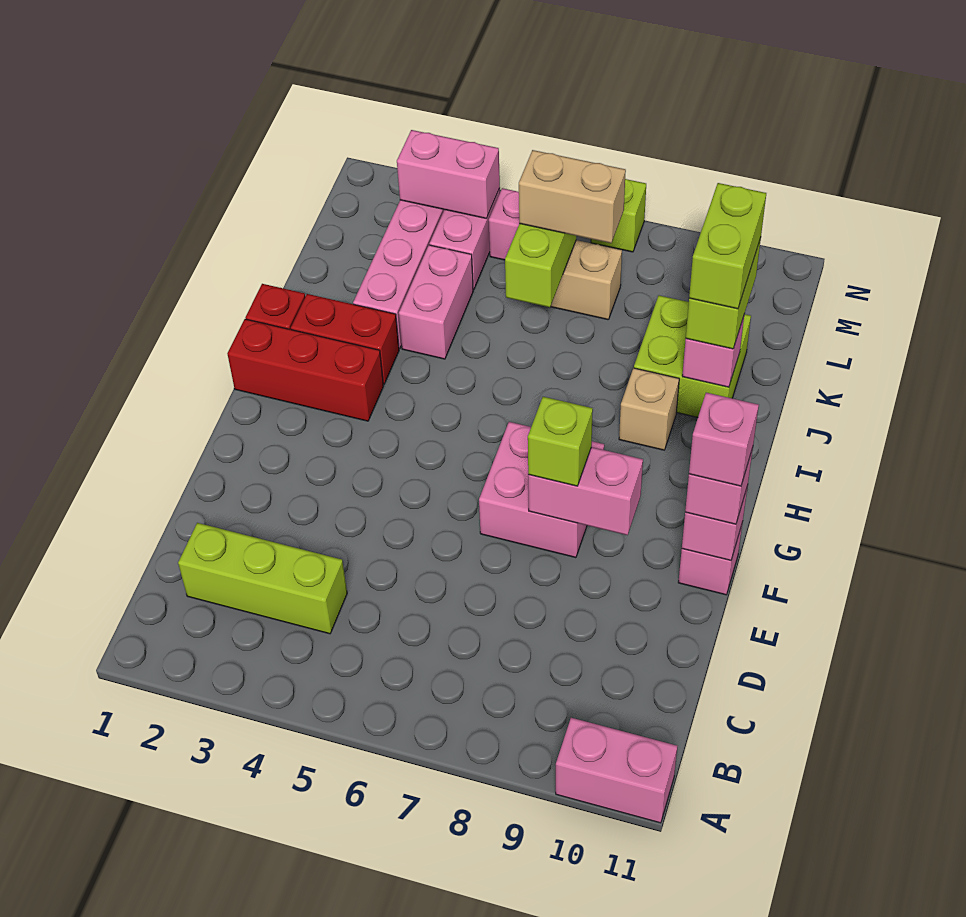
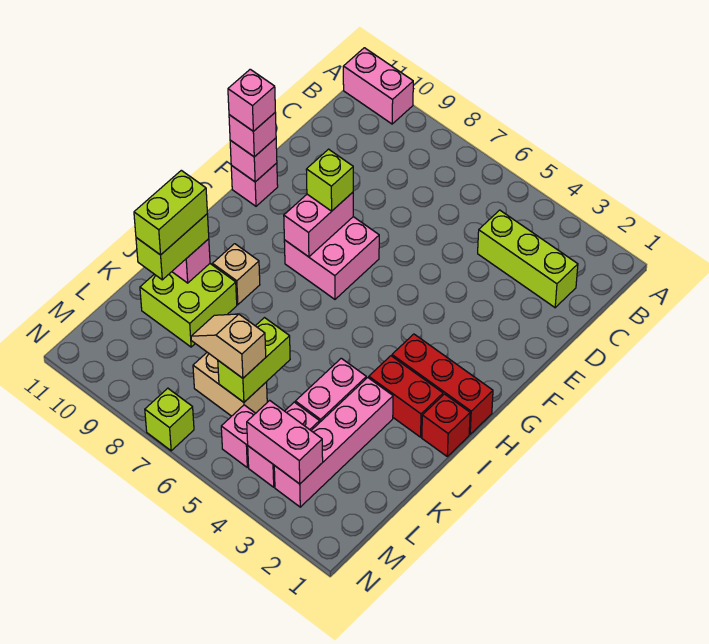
pink 1x2 brick [528,447,643,535] -> pink 1x2 brick turned to [284,192,353,257]
tan 1x2 brick [519,150,626,243] -> tan 1x2 slope [191,314,266,378]

